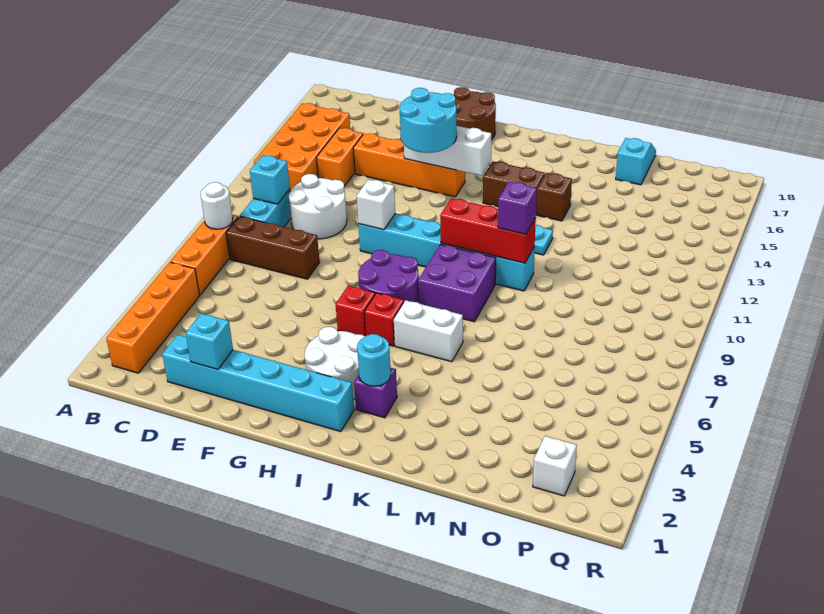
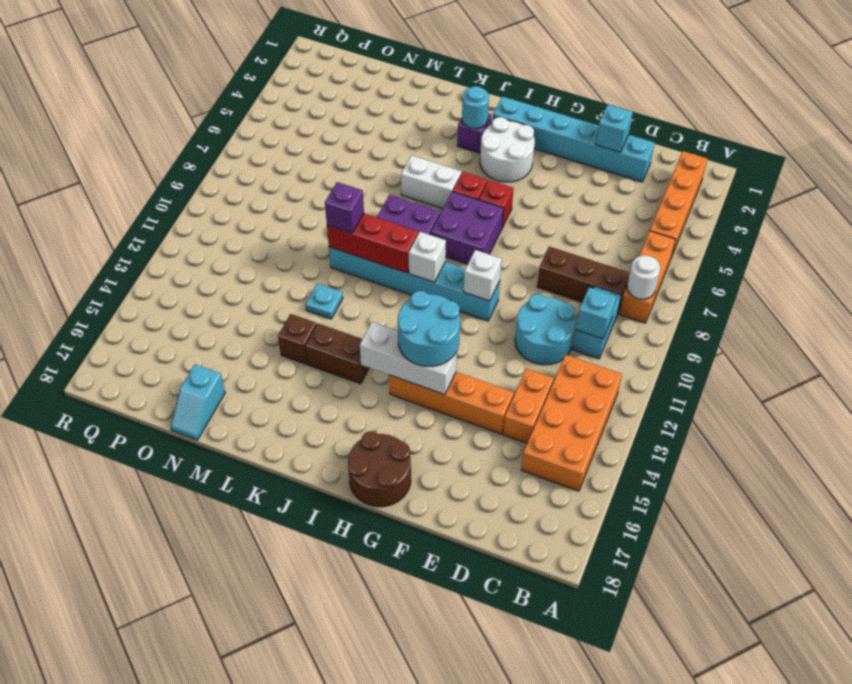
white 2x2 round brick [288,174,347,239] -> cyan 2x2 round brick [515,294,576,365]
purple 2x2 round brick [358,250,419,303] -> purple 2x2 brick [431,191,504,264]
white 1x1 brick [533,436,577,496] -> white 1x1 brick moved to [409,232,446,282]

